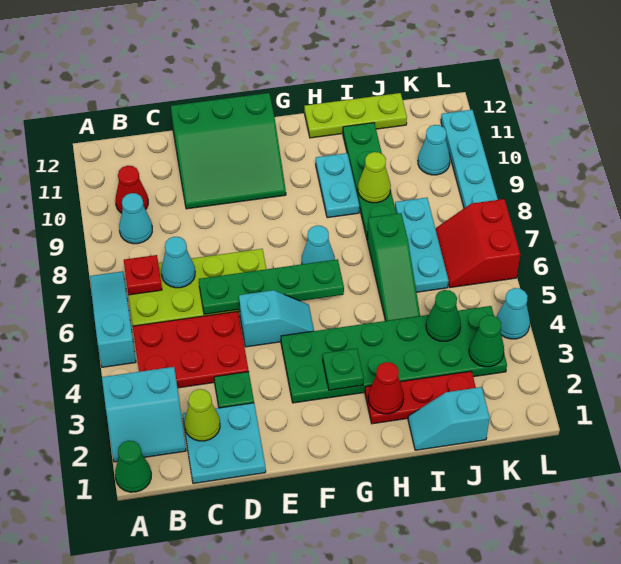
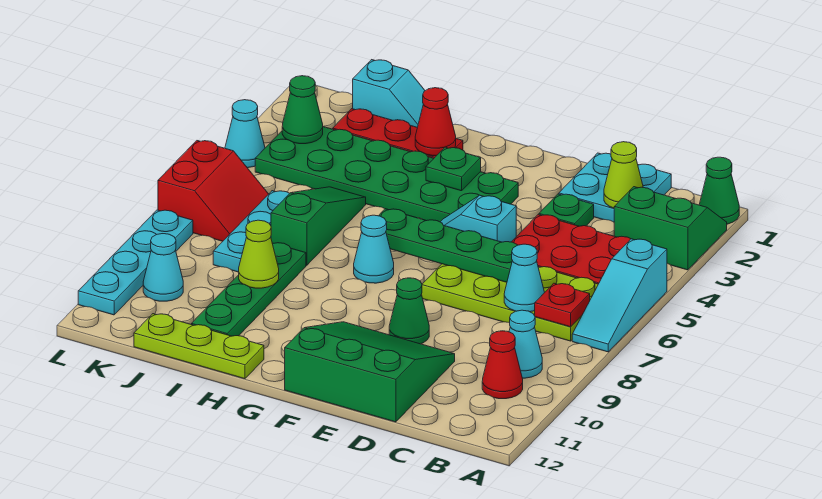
cyan 2x2 slope [102,367,186,462] -> green 2x2 slope [614,187,727,270]
cyan 1x2 plate [316,153,359,218] -> none
green 1x1 cone [426,290,461,341] -> green 1x1 cone moved to [389,278,429,344]

